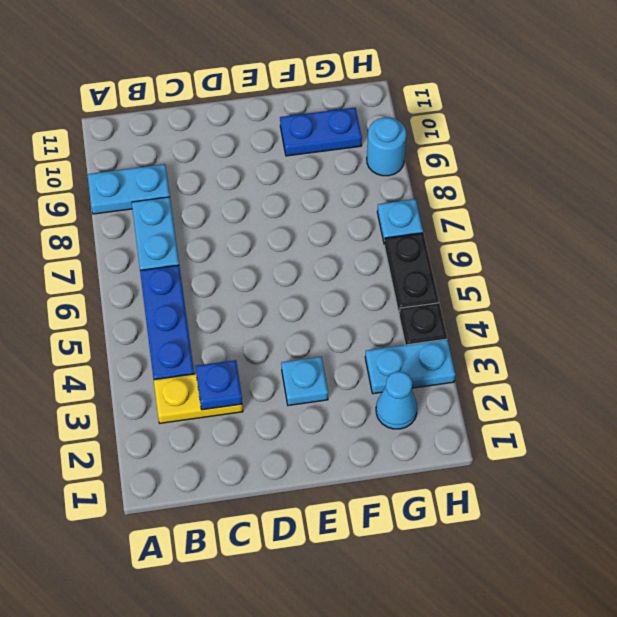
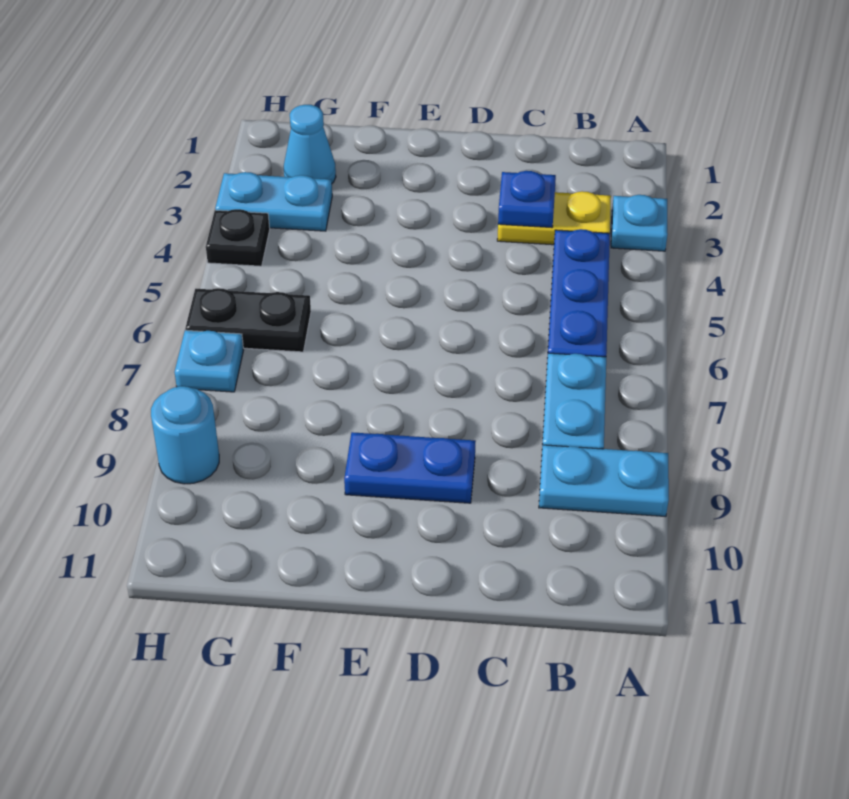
cyan 1x1 plate [281,357,328,405] -> cyan 1x1 plate moved to [611,195,668,251]
blue 1x2 plate [280,108,362,156] -> blue 1x2 plate moved to [344,432,476,503]
black 1x2 plate [384,233,439,314] -> black 1x2 plate turned to [185,288,311,352]

